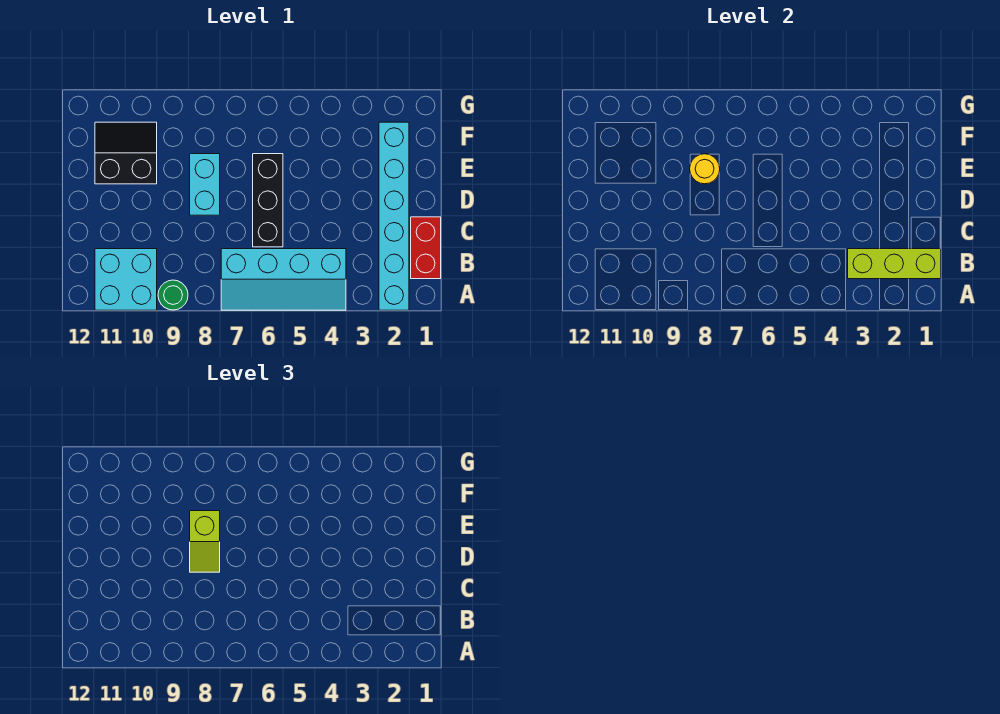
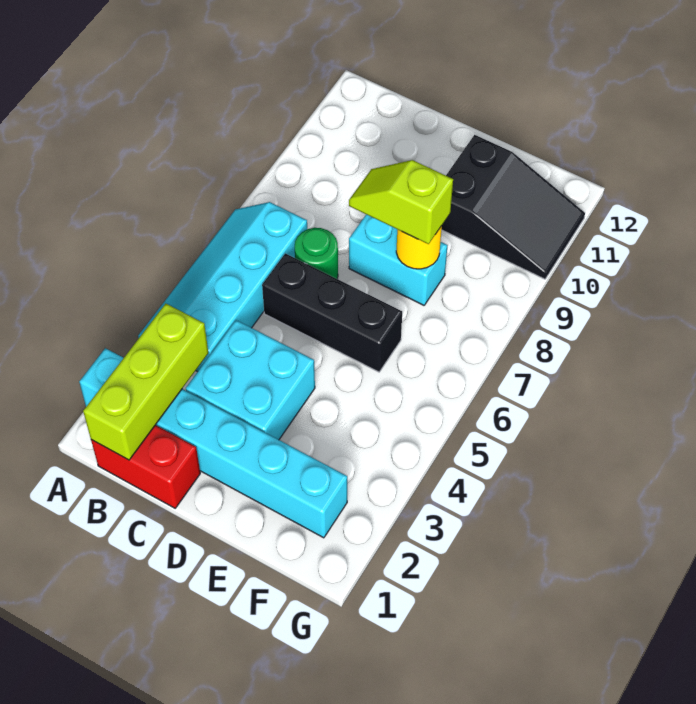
green 1x1 round brick [158,280,188,310] -> green 1x1 round brick moved to [295,228,338,279]
cyan 2x2 brick [95,249,157,310] -> cyan 2x2 brick moved to [186,320,315,440]
black 2x2 slope [95,122,157,184] -> black 2x3 slope [441,135,585,279]

